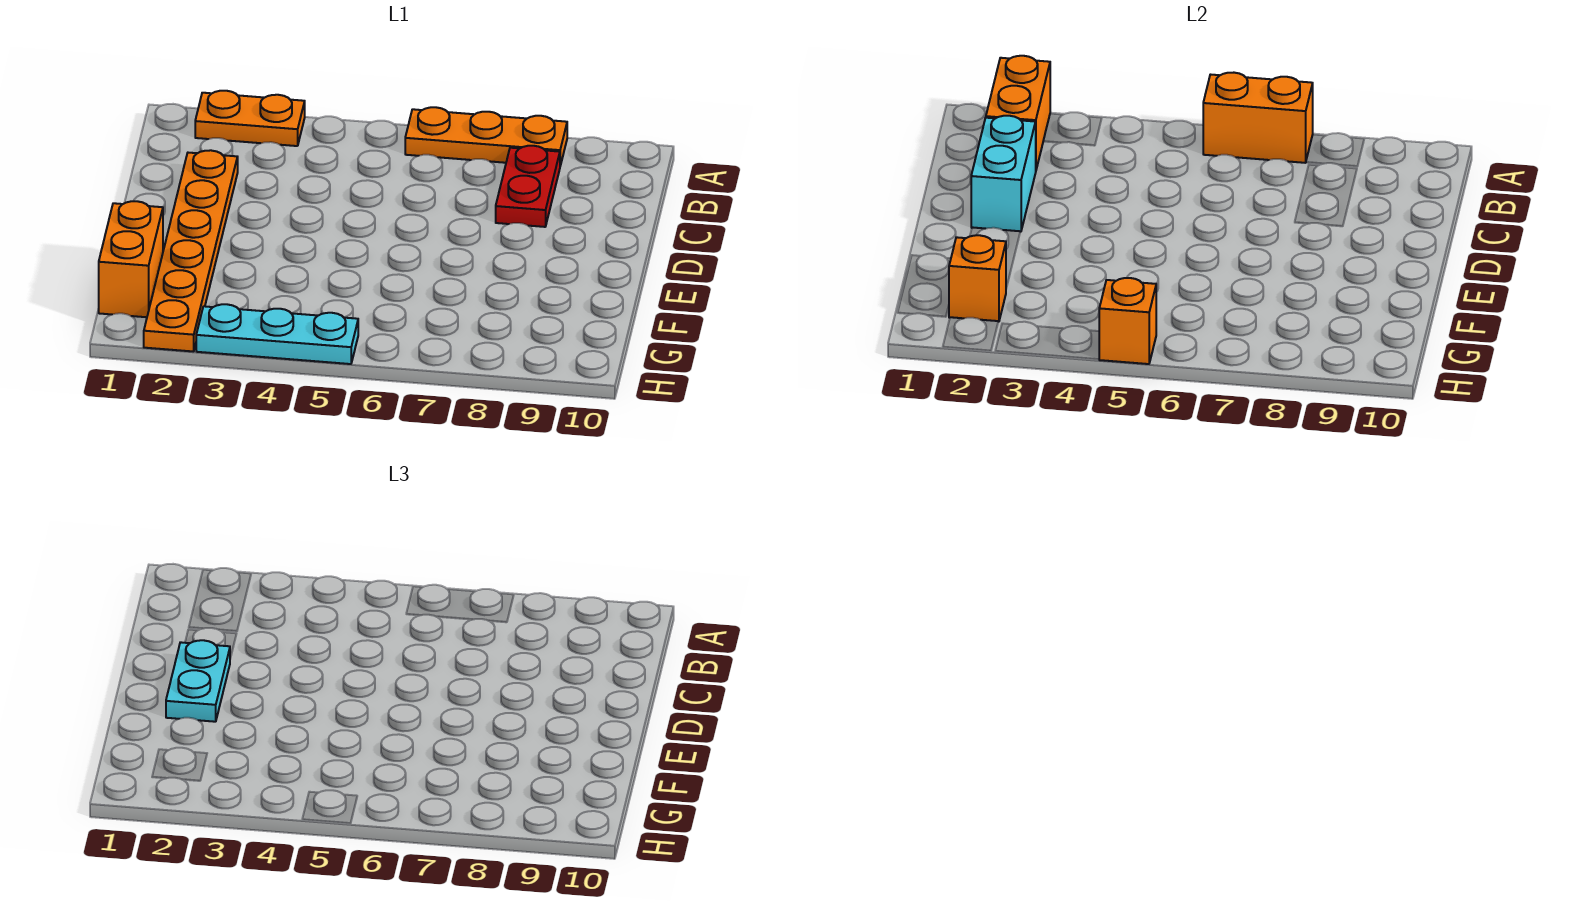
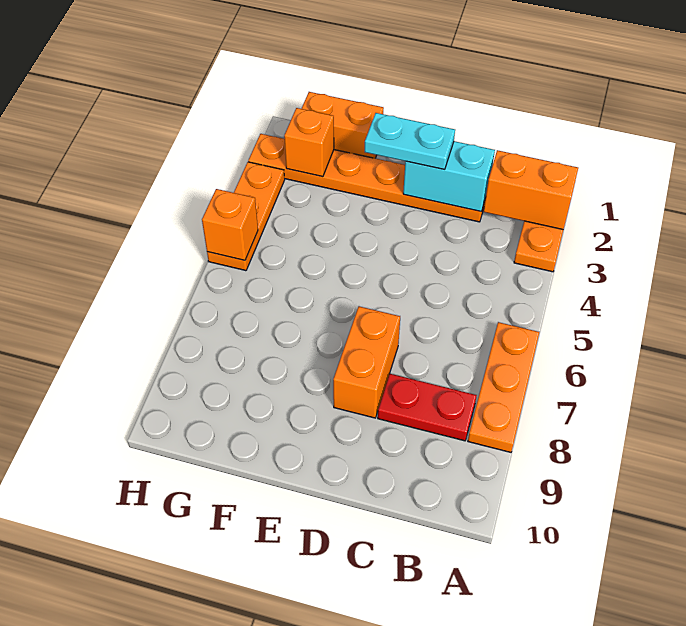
orange 1x2 brick [1203,73,1313,163] -> orange 1x2 brick moved to [333,306,400,418]
cyan 1x3 plate [196,304,358,364] -> orange 1x3 plate [207,162,285,271]

